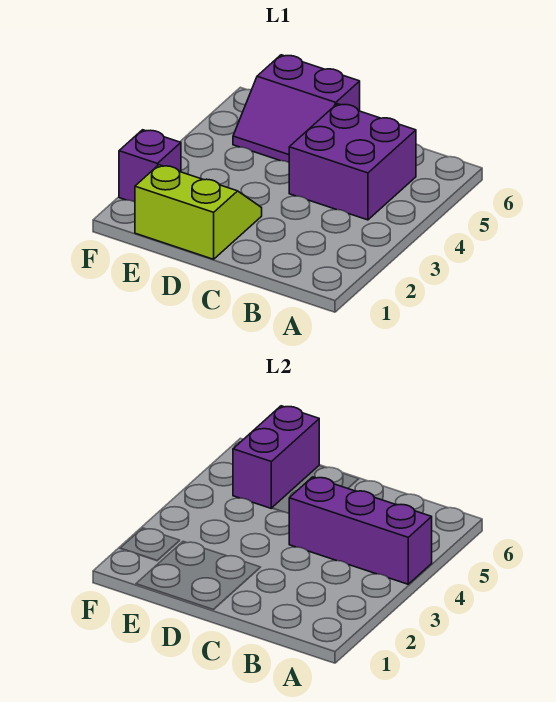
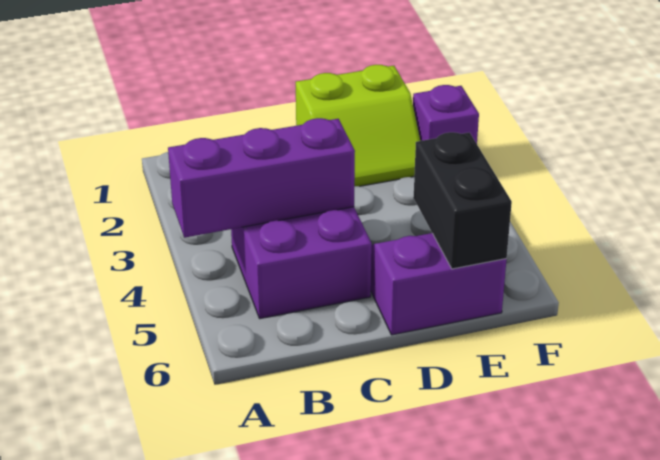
purple 1x2 brick [233,406,319,508] -> black 1x2 brick [414,132,512,269]

